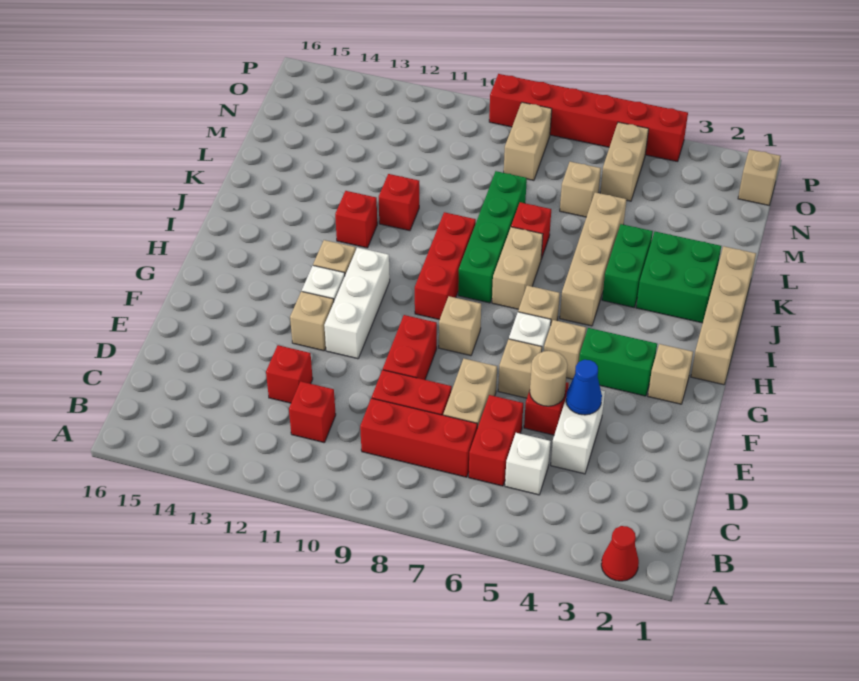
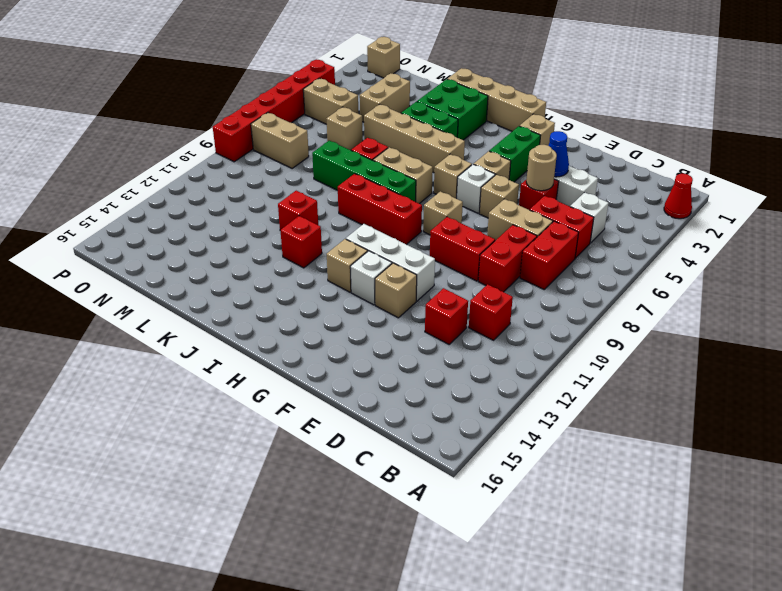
red 1x3 brick [360,398,477,477] -> red 1x2 brick [520,221,579,289]
none -> tan 1x2 brick [360,73,410,122]

